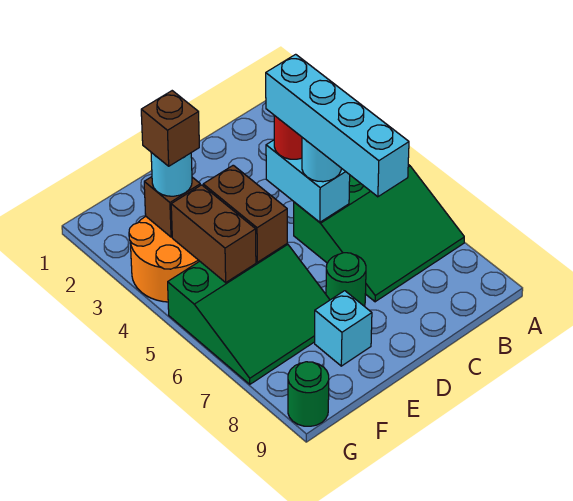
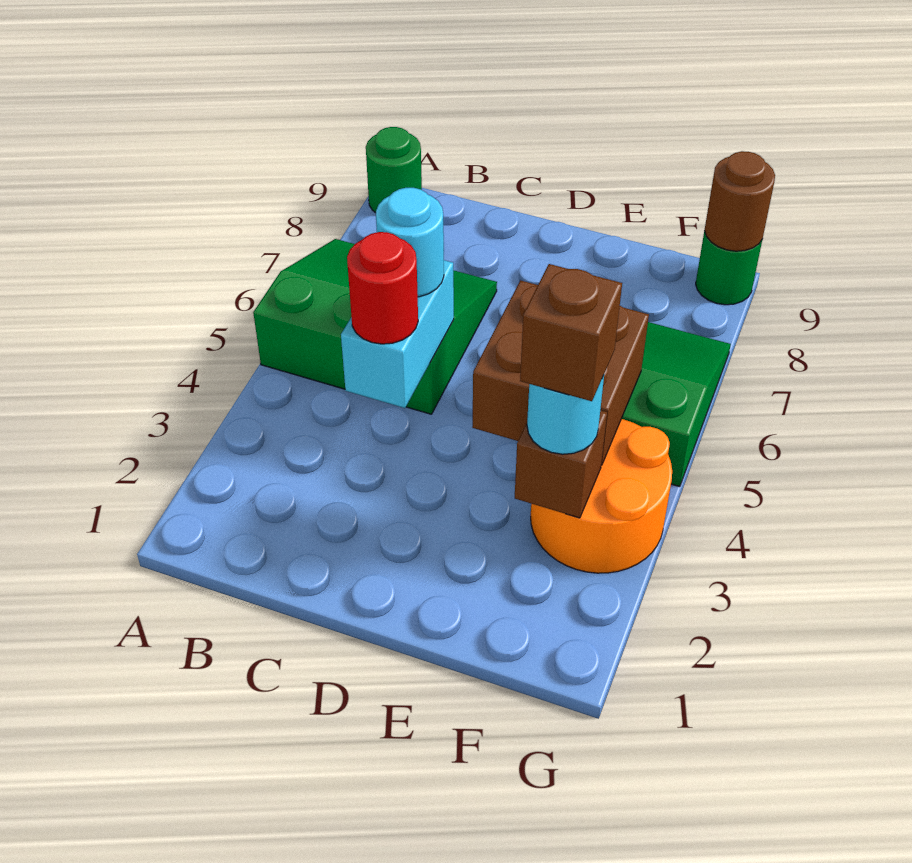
cyan 1x4 brick [266,54,409,197] -> none
green 1x1 round brick [326,253,366,306] -> green 1x1 round brick moved to [366,127,422,213]
cyan 1x1 brick [315,291,372,366] -> none
none -> brown 1x1 round brick [704,151,775,251]

